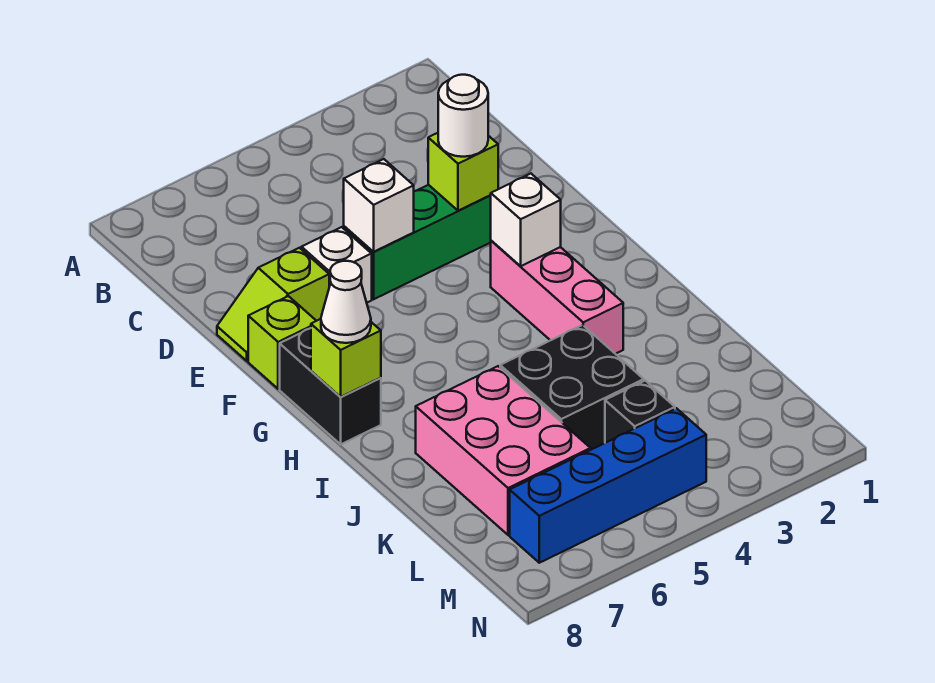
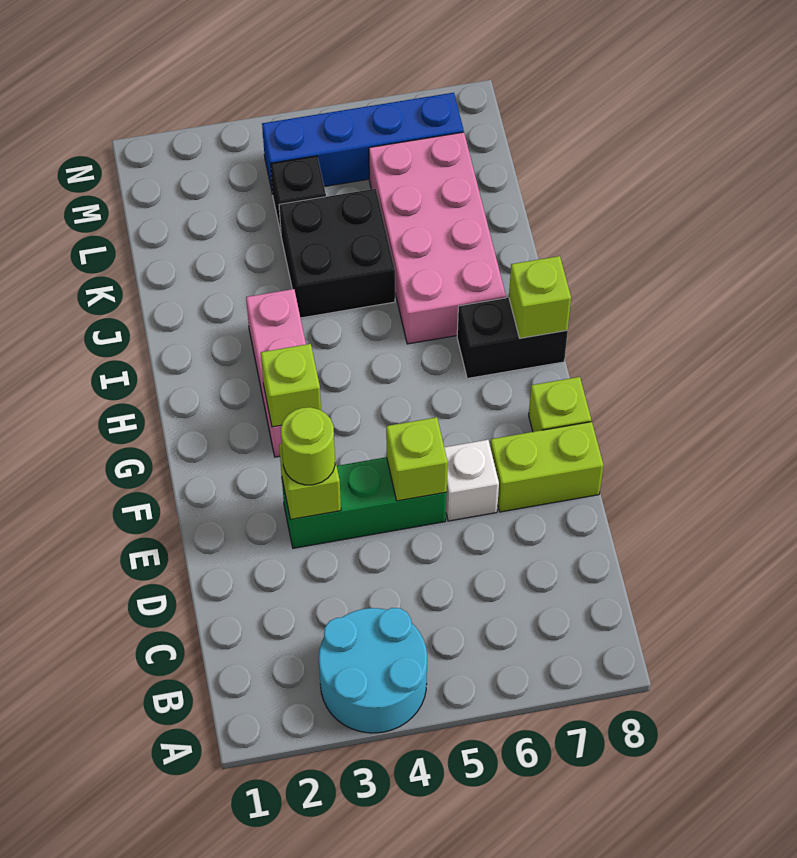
none -> cyan 2x2 round brick [319,608,427,733]
white 1x1 round brick [438,75,488,157] -> lime 1x1 round brick [281,407,335,485]
white 1x1 brick [344,159,414,252] -> lime 1x1 brick [386,417,448,501]
lime 1x2 slope [217,248,329,361] -> lime 1x2 brick [490,422,604,512]
white 1x1 brick [491,174,561,266] -> lime 1x1 brick [261,344,321,427]
black 1x2 brick [280,328,381,444] -> black 1x2 brick turned to [457,298,568,379]
white 1x1 cone [321,261,371,343] -> none
pink 2x3 brick [416,366,591,535] -> pink 2x4 brick [369,132,506,344]

